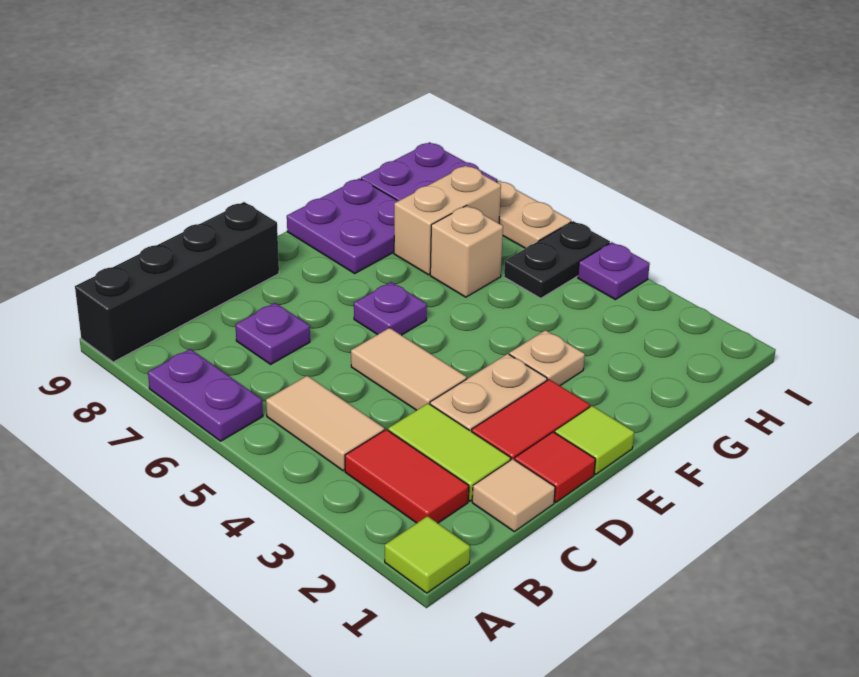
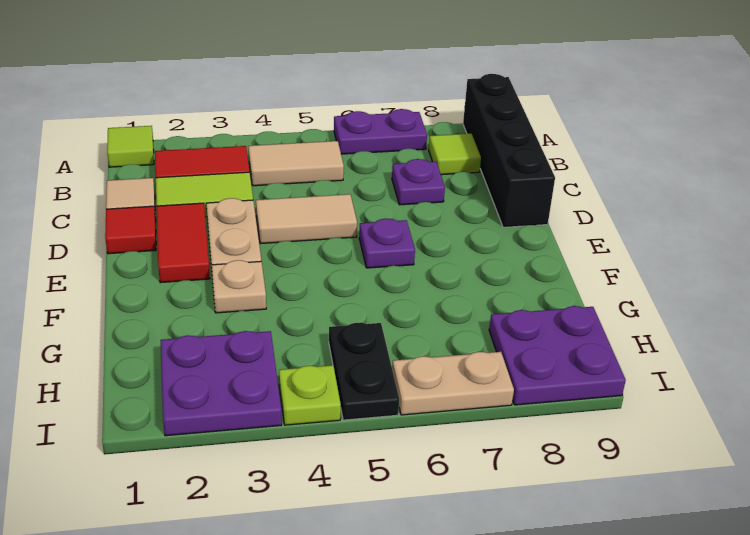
lime 1x1 tile [555,406,634,474] -> lime 1x1 tile moved to [429,134,481,175]
purple 2x2 plate [287,178,399,273] -> purple 2x2 plate moved to [161,331,282,436]
tan 1x1 brick [430,205,503,297] -> none
tan 1x2 brick [394,165,501,275] -> none
purple 1x1 plate [578,242,650,300] -> lime 1x1 plate [279,365,341,425]

